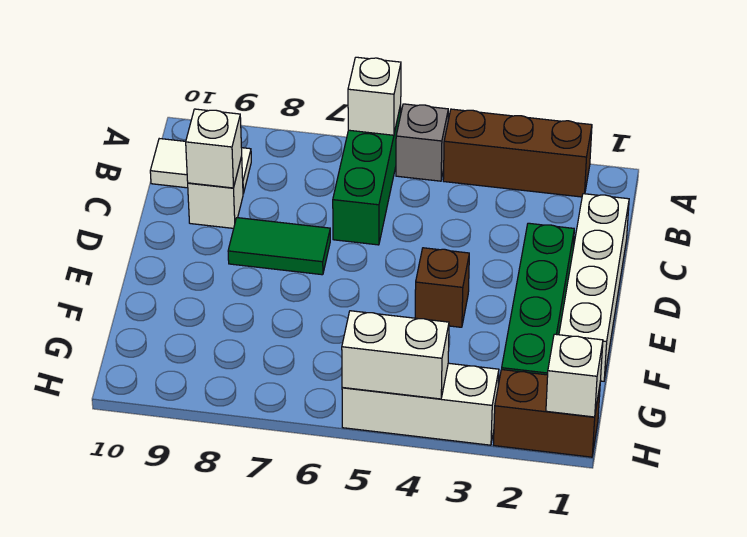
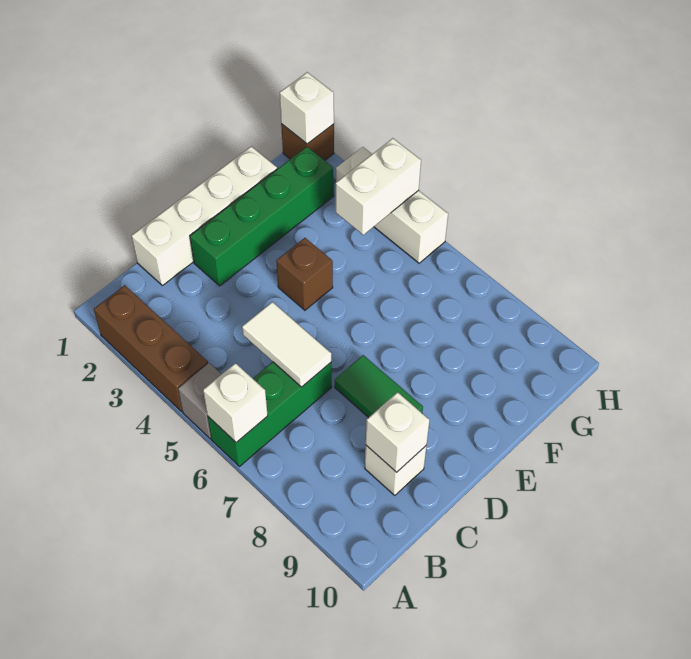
white 1x2 tile [150,139,251,194] -> white 1x2 tile moved to [242,302,331,387]
brown 1x2 brick [493,370,600,457] -> brown 1x1 brick [281,124,334,160]
white 1x2 brick [342,311,449,399] -> white 1x2 brick turned to [336,138,421,235]

